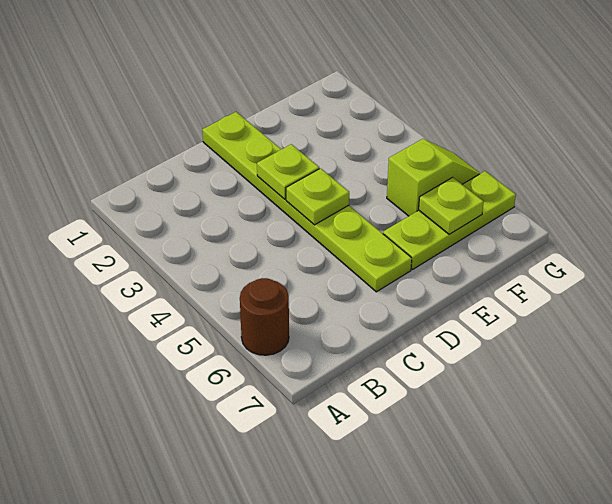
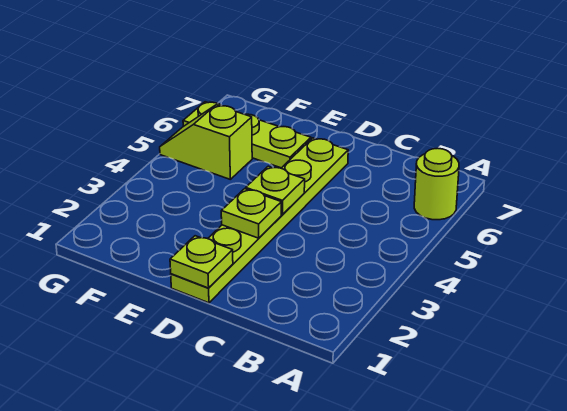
brown 1x1 round brick [240,278,289,355] -> lime 1x1 round brick [414,148,459,220]
lime 1x1 plate [419,177,484,234] -> lime 1x1 plate moved to [170,236,233,288]

